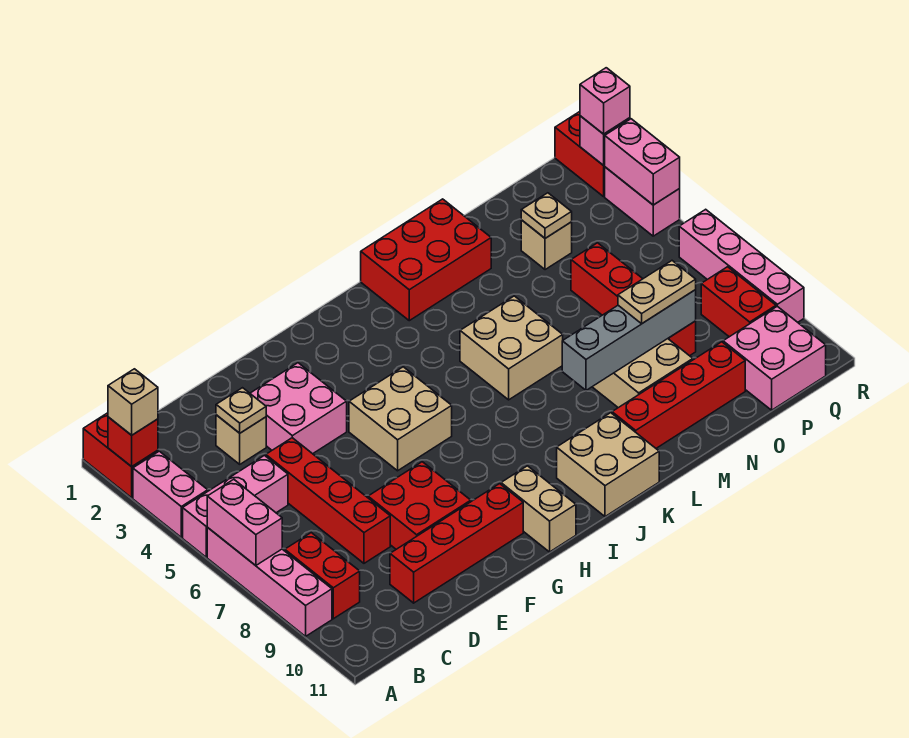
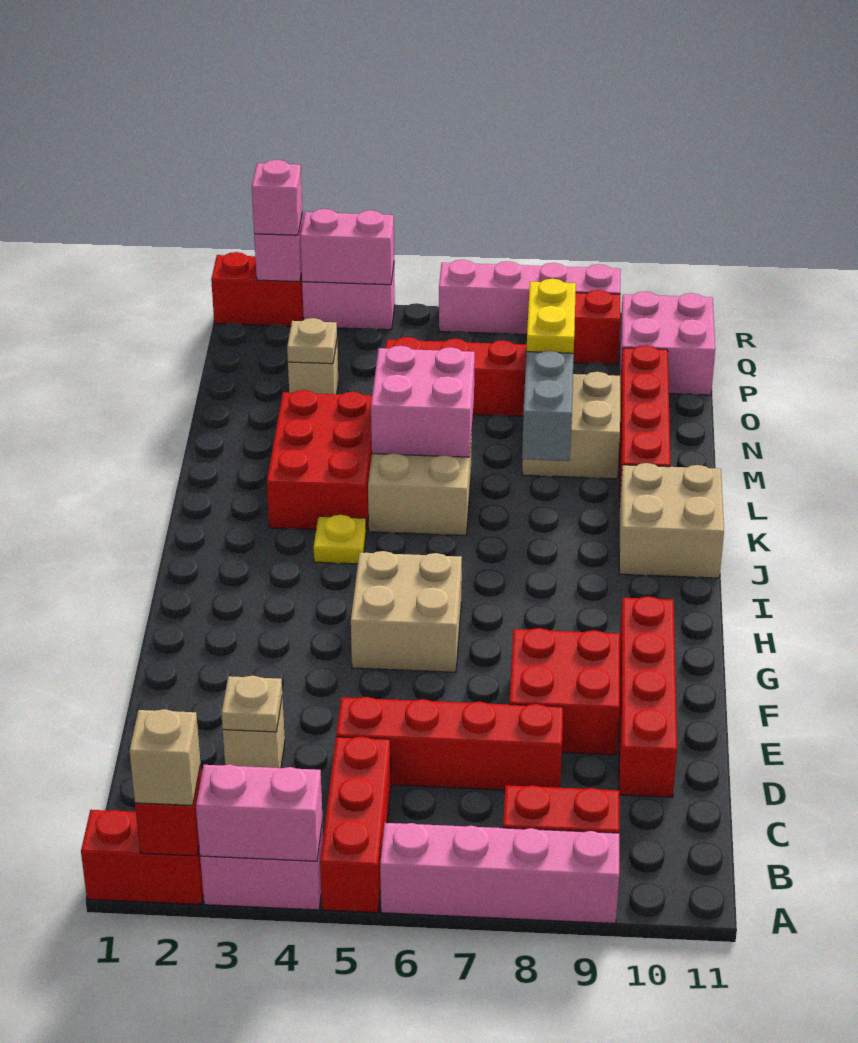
pink 1x3 brick [183,456,288,557] -> red 1x3 brick [320,737,391,913]
pink 1x2 brick [207,479,282,566] -> pink 1x2 brick moved to [196,764,323,861]
pink 2x2 brick [250,363,347,454] -> pink 2x2 brick moved to [371,346,475,457]
tan 1x2 brick [501,466,576,552] -> none
none -> yellow 1x1 plate [314,515,366,564]
red 2x3 brick [361,199,491,321] -> red 2x3 brick moved to [267,390,372,531]
tan 1x2 plate [618,261,696,324] -> yellow 1x2 plate [527,279,576,353]

